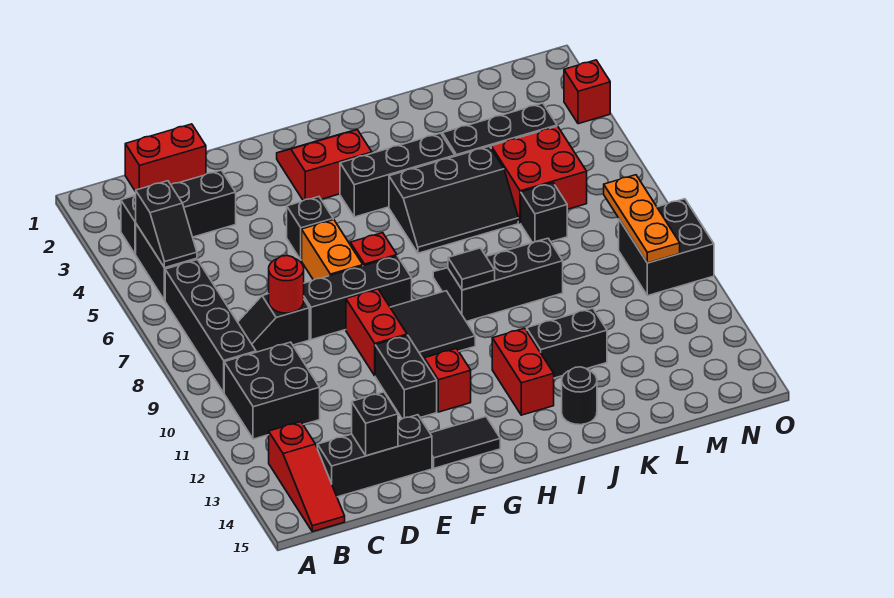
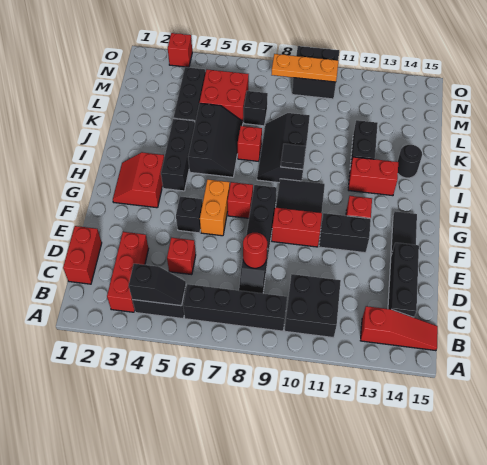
black 1x3 brick [121,170,236,254] -> red 1x3 brick [107,232,149,312]
none -> red 1x1 brick [167,238,196,275]
black 1x1 brick [352,392,398,456] -> none
orange 1x2 brick [302,220,363,280] -> orange 1x2 brick turned to [200,180,230,236]
none -> red 1x1 brick [238,126,262,161]

